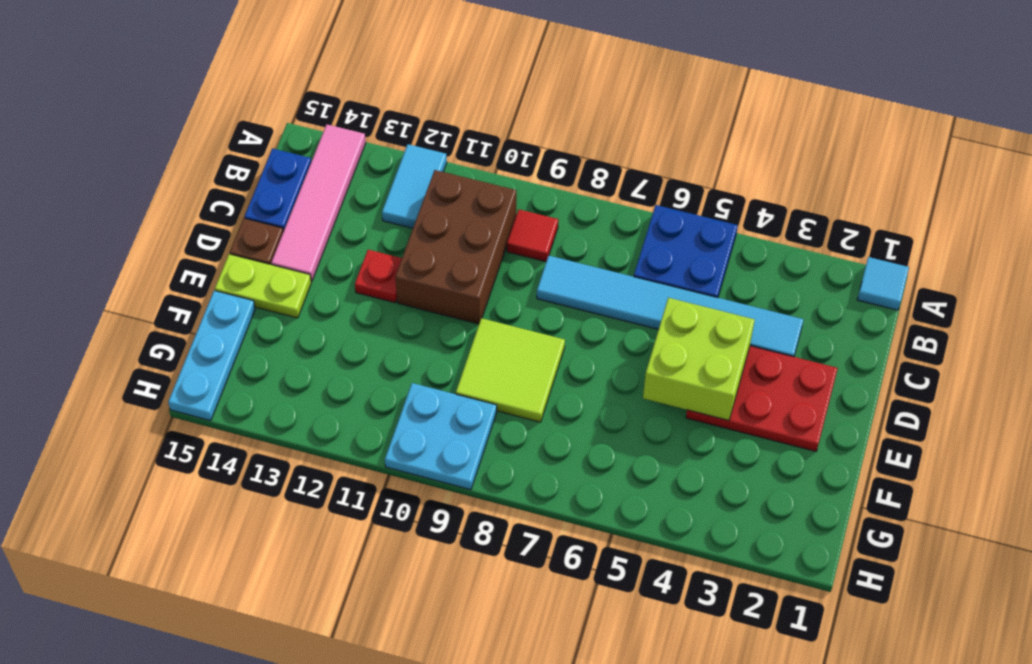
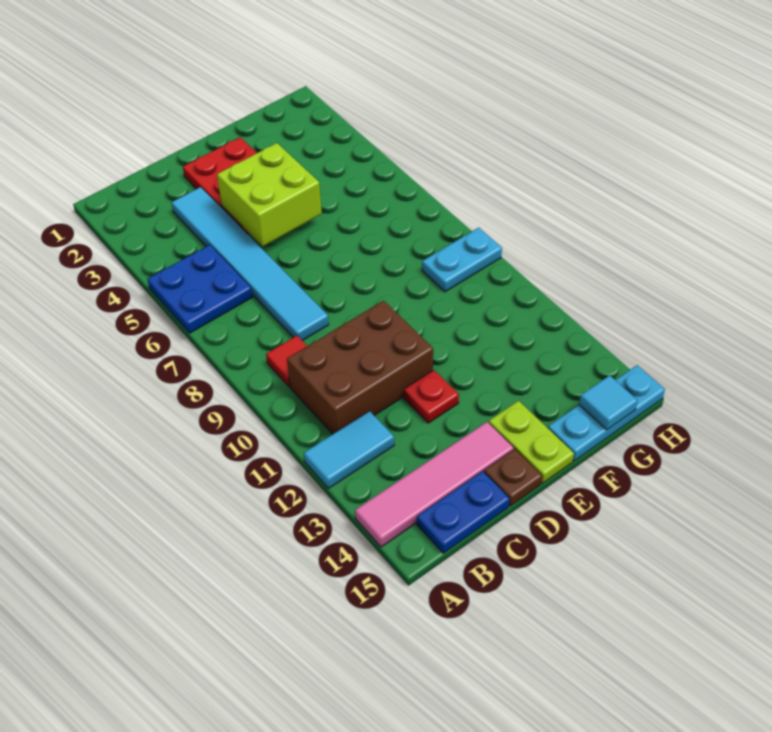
cyan 1x1 tile [857,257,909,310] -> cyan 1x1 tile moved to [579,375,638,430]
lime 2x2 tile [456,318,565,422] -> none
cyan 2x2 plate [385,383,497,490] -> cyan 1x2 plate [422,228,502,292]

